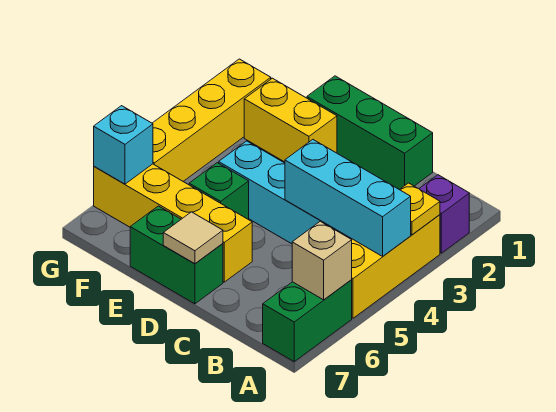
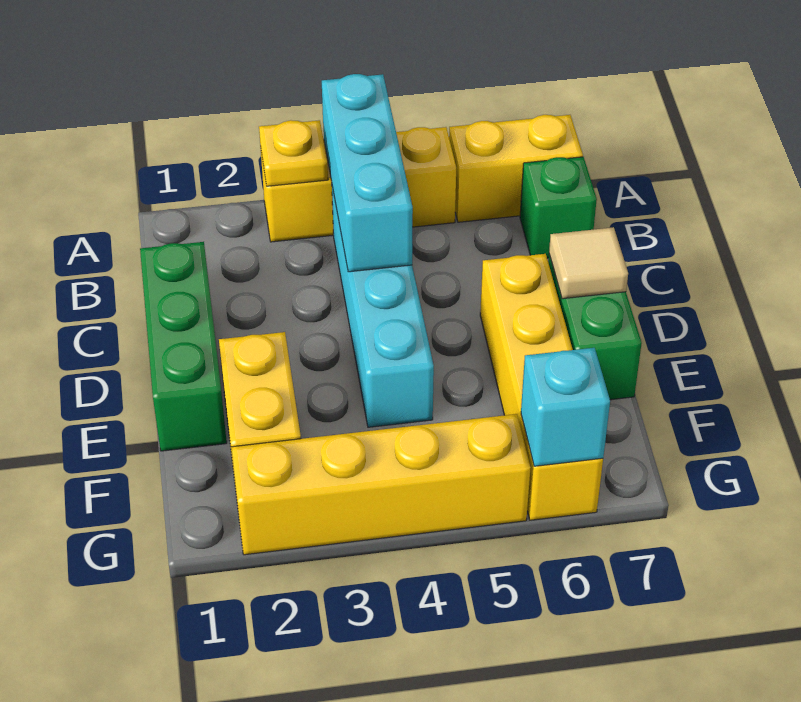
purple 1x1 brick [419,175,469,253] -> none
green 1x2 brick [263,280,352,362] -> yellow 1x2 brick [449,115,583,222]
tan 1x1 brick [292,221,352,300] -> none
green 1x1 brick [189,163,249,220] -> green 1x1 brick moved to [520,157,597,258]

